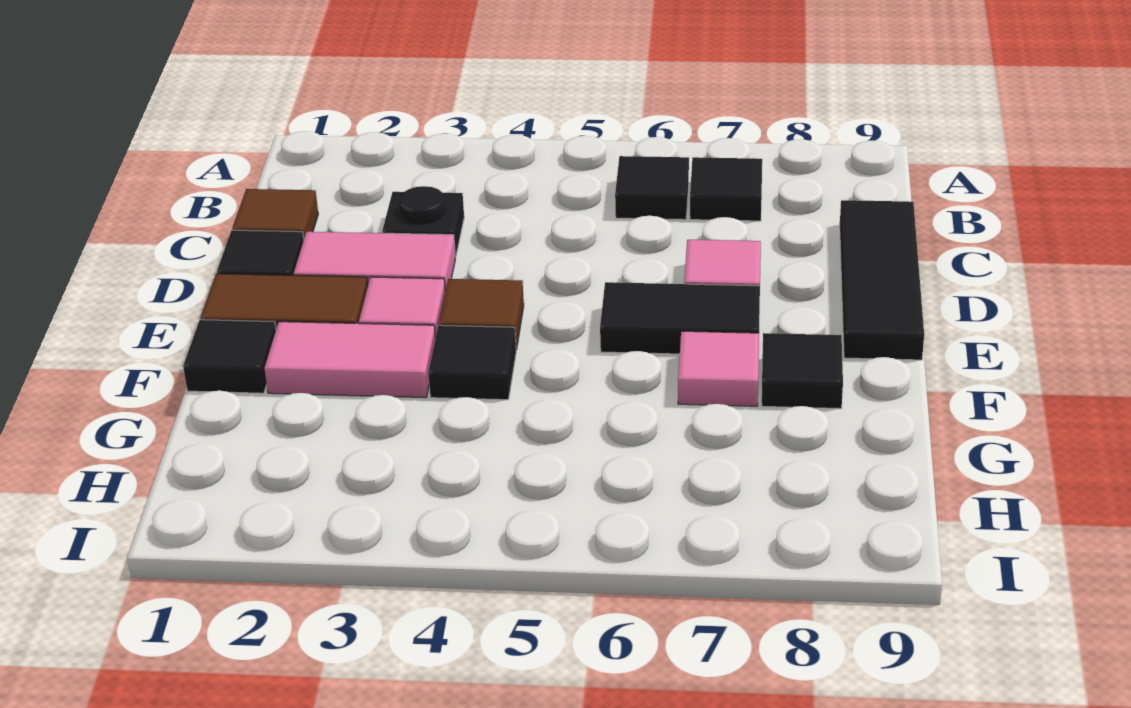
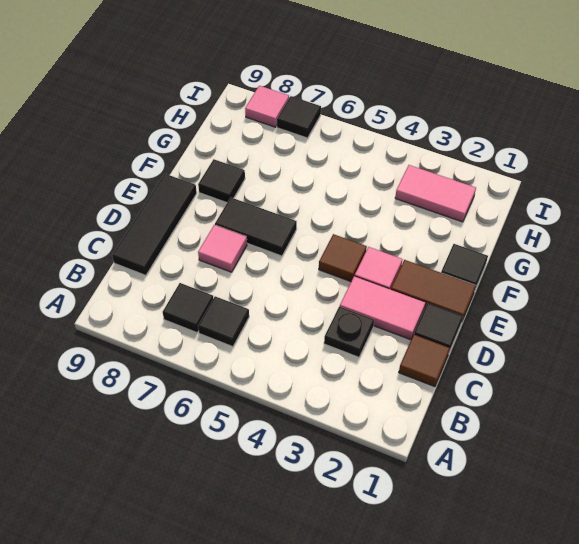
pink 1x2 tile [264,322,435,398] -> pink 1x2 tile moved to [395,165,476,222]
black 1x1 tile [428,325,516,400] -> black 1x1 tile moved to [277,96,321,138]
pink 1x1 tile [678,331,759,406] -> pink 1x1 tile moved to [245,86,289,127]

